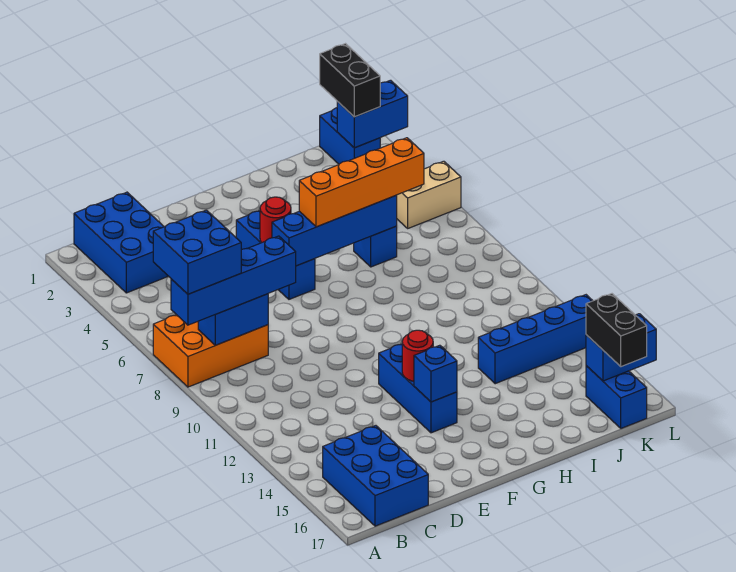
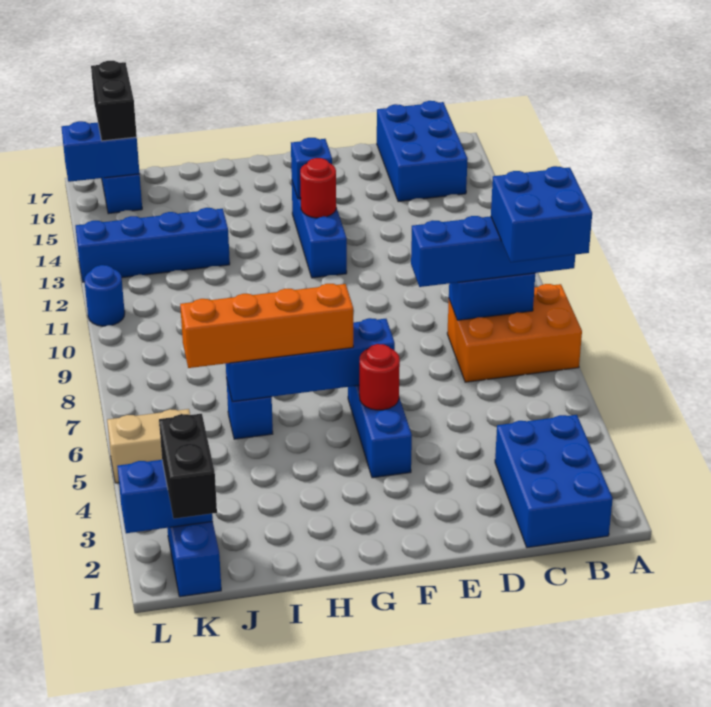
none -> blue 1x1 round brick [84,265,125,326]

